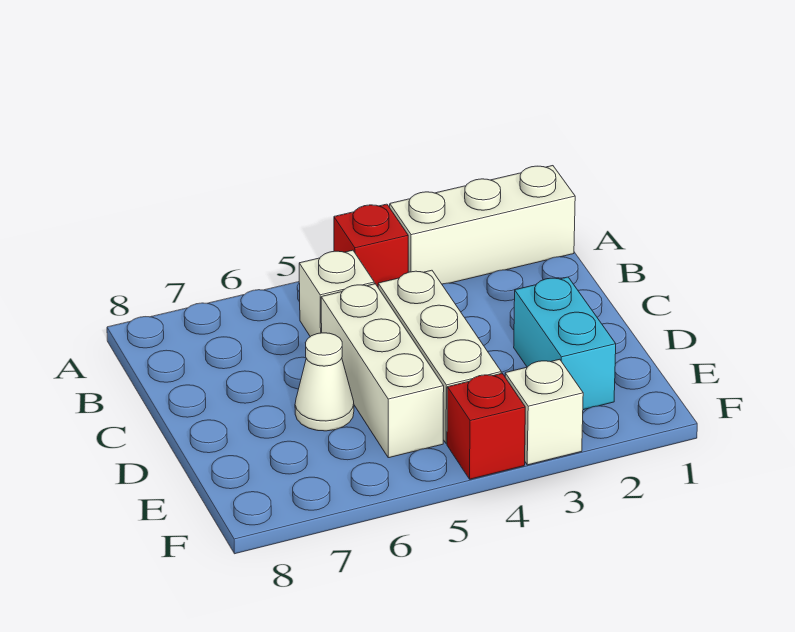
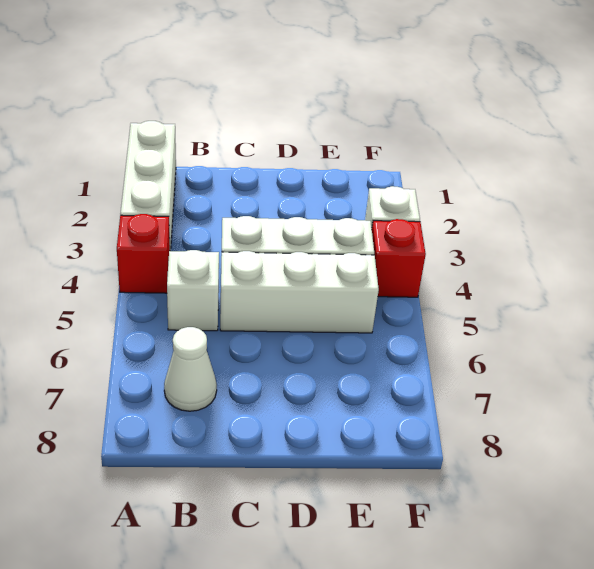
cyan 1x2 brick [514,277,616,410] -> none
white 1x1 cone [295,333,354,431] -> white 1x1 cone moved to [164,327,217,411]

